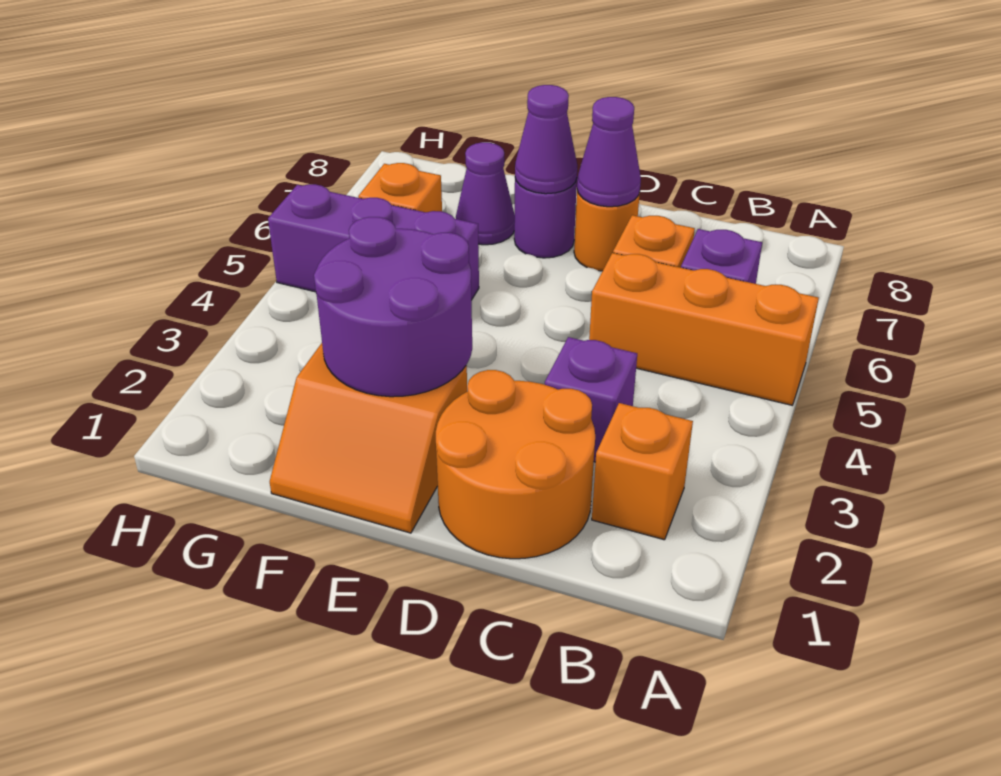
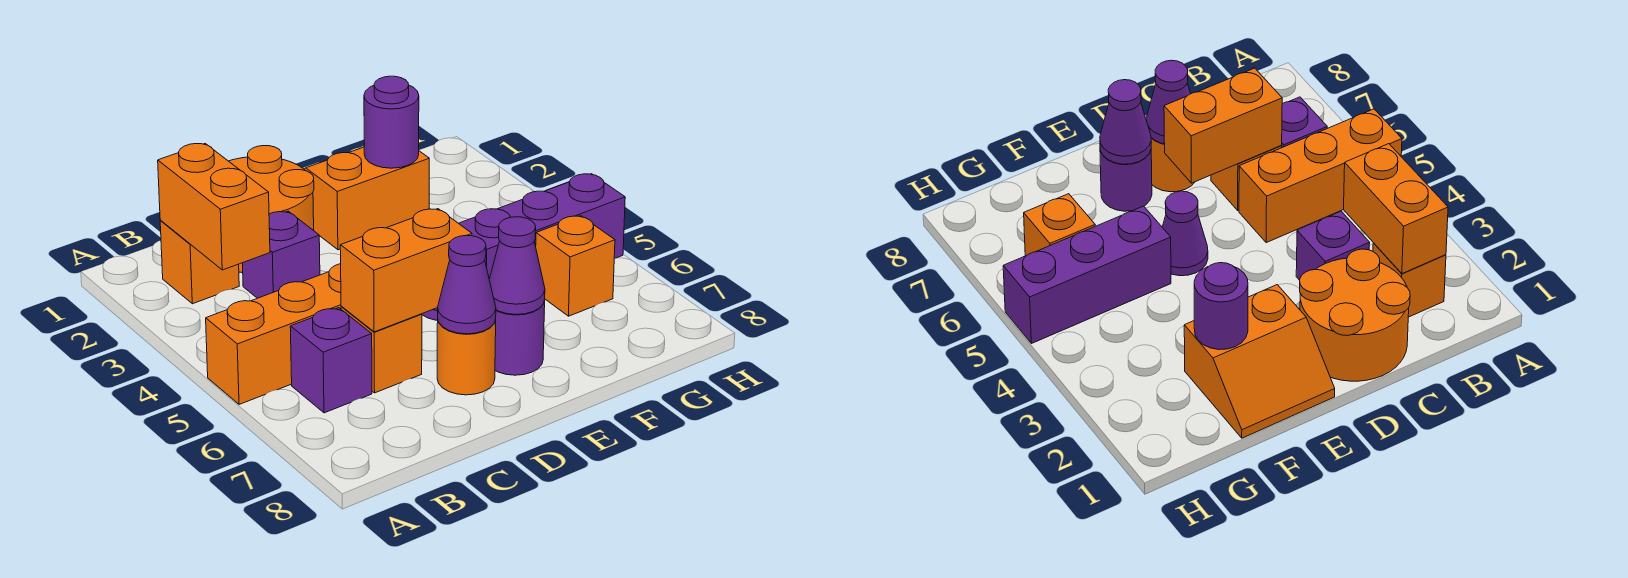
none -> orange 1x2 brick [158,144,270,270]
none -> orange 1x2 brick [340,209,472,332]
purple 2x2 round brick [314,217,472,397] -> purple 1x1 round brick [364,76,419,168]
purple 1x1 cone [456,142,515,245] -> purple 1x1 cone moved to [1162,191,1208,276]

